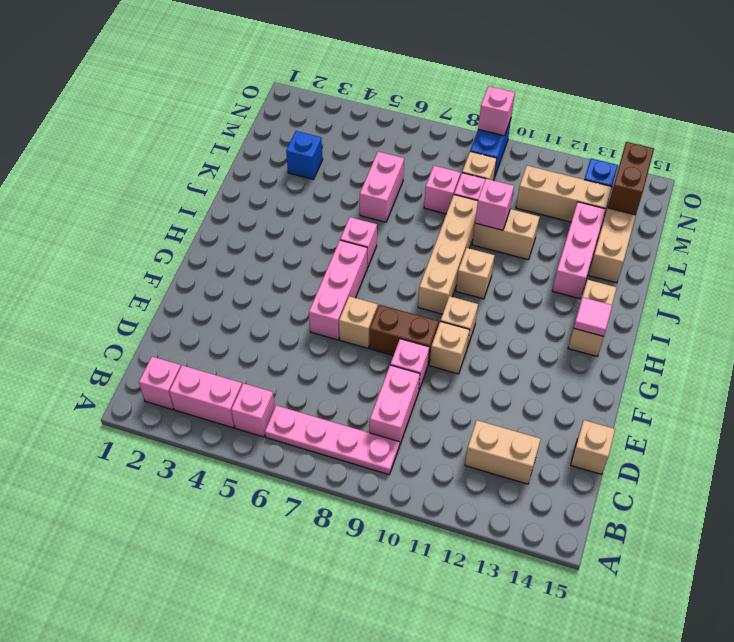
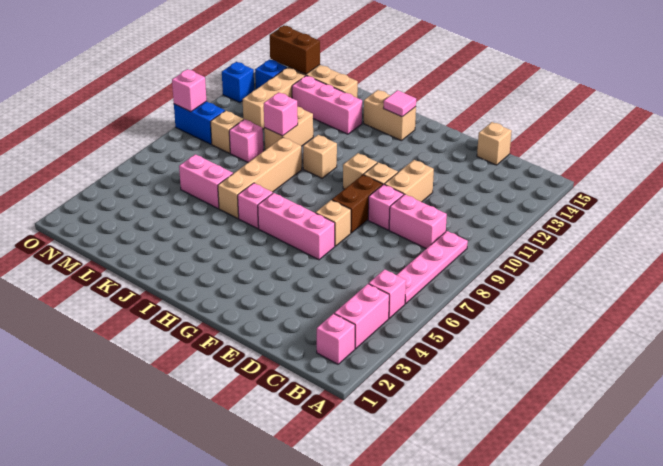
tan 1x2 brick [465,420,541,484] -> tan 1x2 brick moved to [384,160,434,202]
tan 1x4 brick [418,195,478,314] -> tan 1x4 brick turned to [218,137,302,218]
blue 1x1 brick [286,131,323,179] -> blue 1x1 brick moved to [222,62,254,102]
pink 1x1 brick [424,166,460,214] -> none

